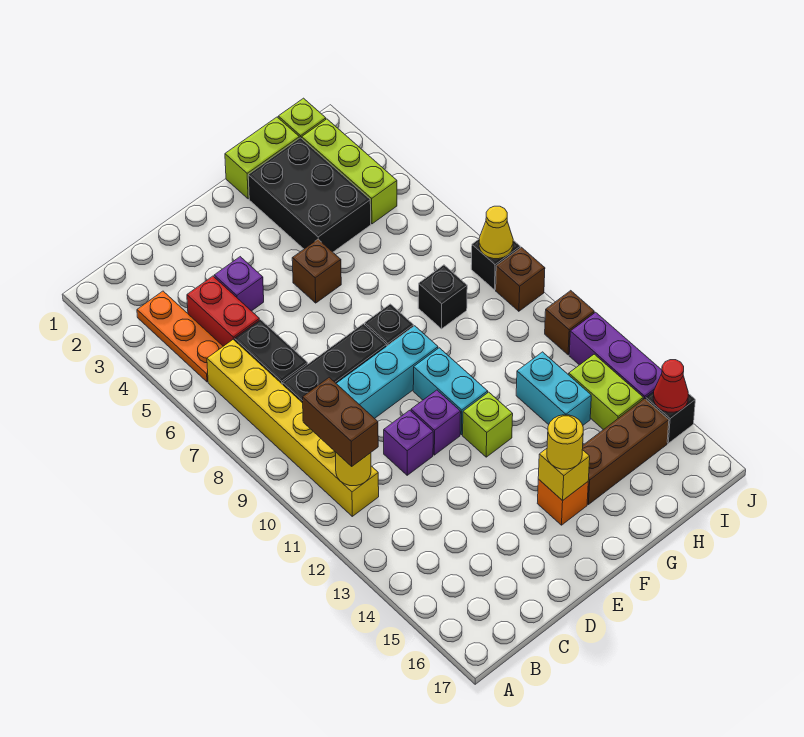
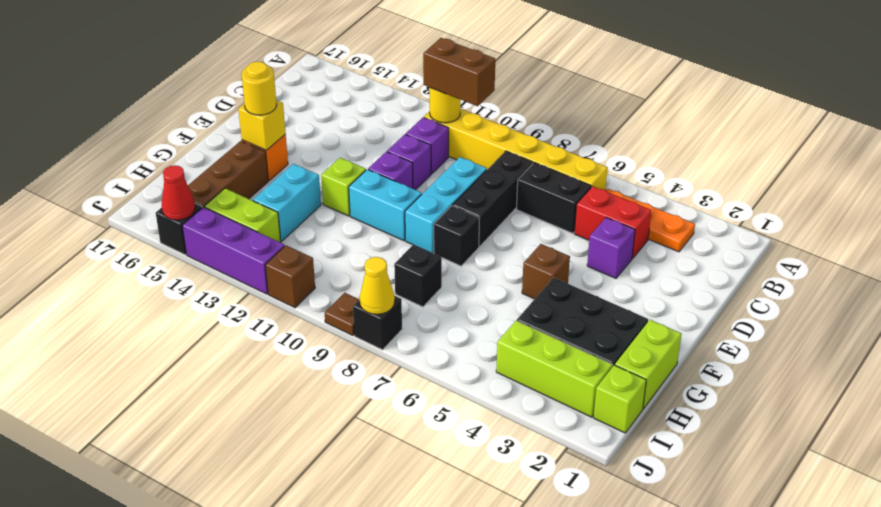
none -> purple 1x1 brick [406,117,449,174]
cyan 1x2 brick [516,352,591,425] -> cyan 1x2 brick turned to [253,164,321,241]
brown 1x1 brick [496,247,545,311] -> brown 1x1 plate [325,293,359,335]

